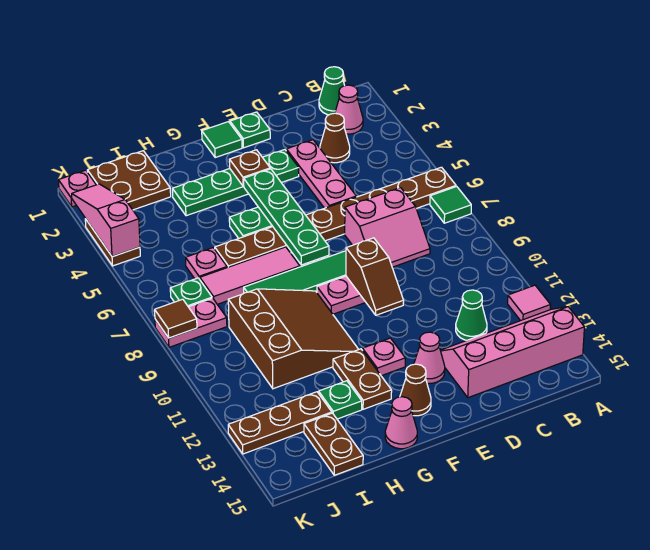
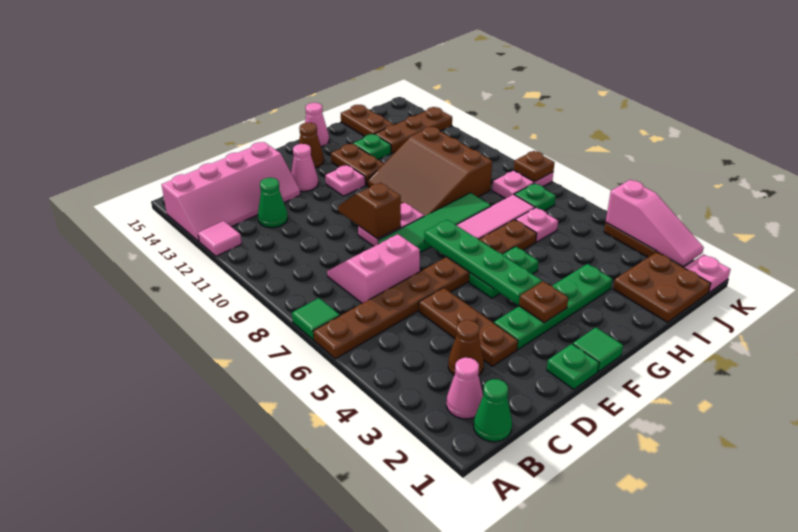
pink 1x3 plate [286,140,356,208] -> brown 1x3 plate [419,288,518,366]
brown 1x1 tile [155,299,197,338] -> brown 1x1 plate [514,151,555,182]

